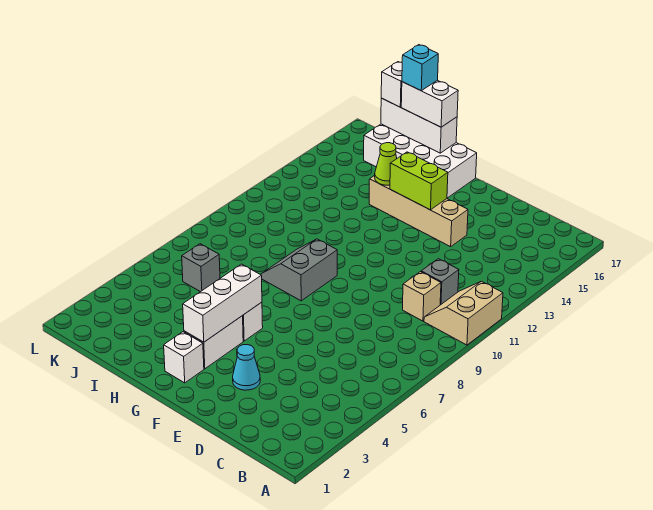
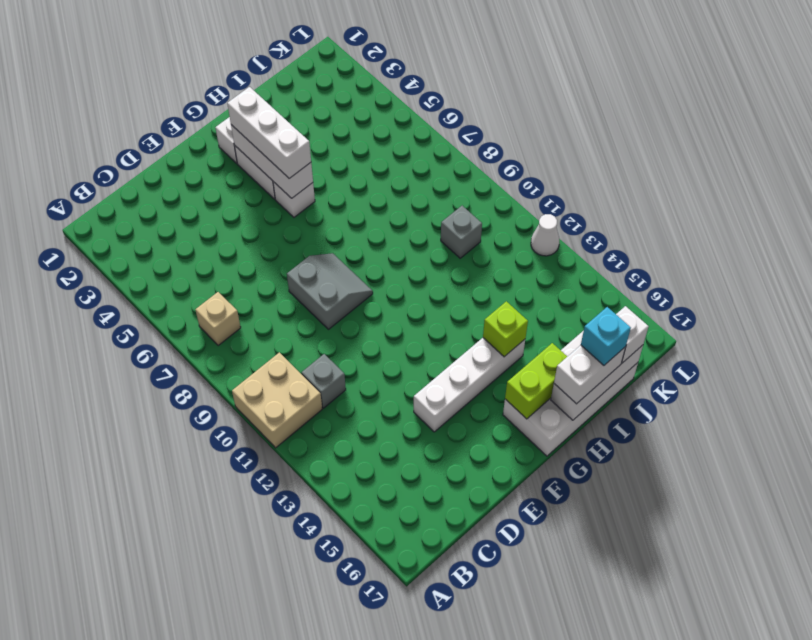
tan 2x2 slope [424,281,503,345] -> tan 2x2 brick [232,352,322,448]
tan 1x1 brick [402,272,441,321] -> tan 1x1 brick moved to [195,292,241,346]
cyan 1x1 cone [233,345,260,390] -> none
tan 1x4 brick [369,175,468,247] -> white 1x4 brick [414,338,525,432]
lime 1x2 brick [390,152,448,210] -> lime 1x2 brick moved to [505,343,567,419]
none -> white 1x3 brick [227,87,311,178]
grey 2x2 slope [261,239,337,301] -> grey 2x2 slope moved to [287,253,373,329]
lime 1x1 cone [375,143,397,185] -> lime 1x1 brick [483,301,528,357]
grey 1x1 brick [182,244,220,292] -> grey 1x1 brick moved to [441,206,482,258]
none -> white 1x1 cone [531,214,559,256]

